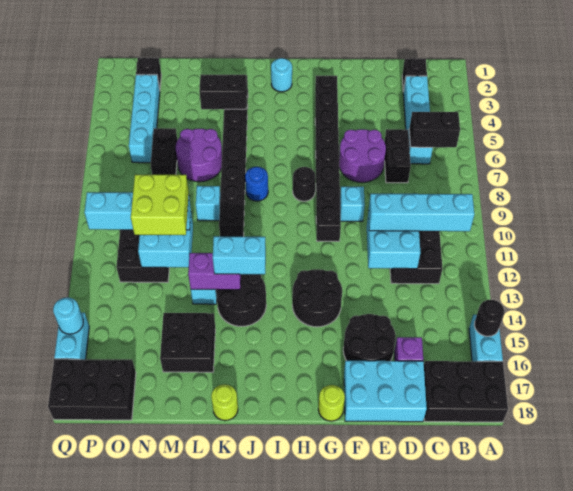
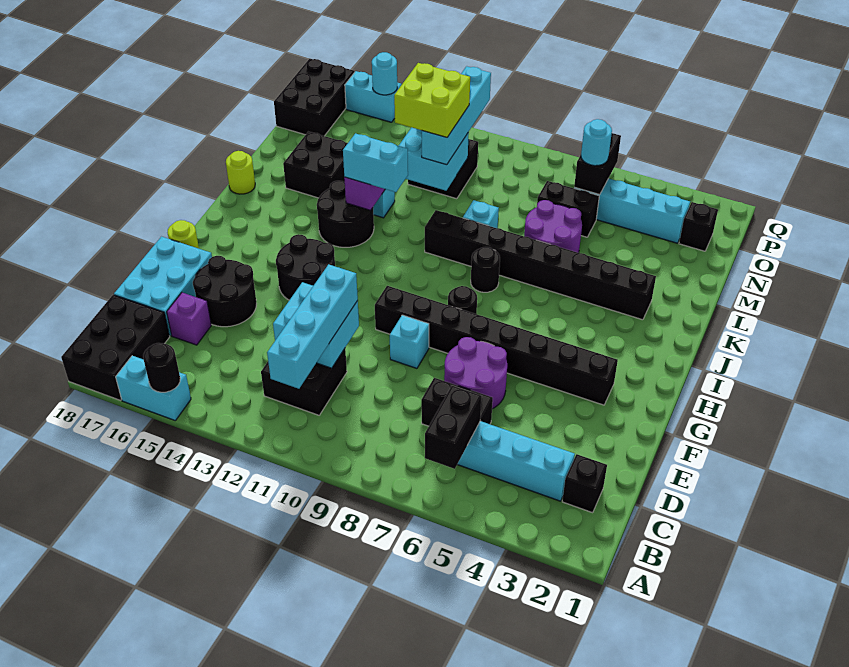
cyan 1x1 round brick [271,58,292,92] -> cyan 1x1 round brick moved to [581,119,612,166]
blue 1x1 round brick [245,167,268,201] -> black 1x1 round brick [471,247,500,292]
cyan 1x2 brick [213,236,266,274] -> cyan 1x2 brick turned to [343,133,408,192]
black 1x2 brick [199,75,247,109] -> black 1x2 brick moved to [574,133,621,195]

